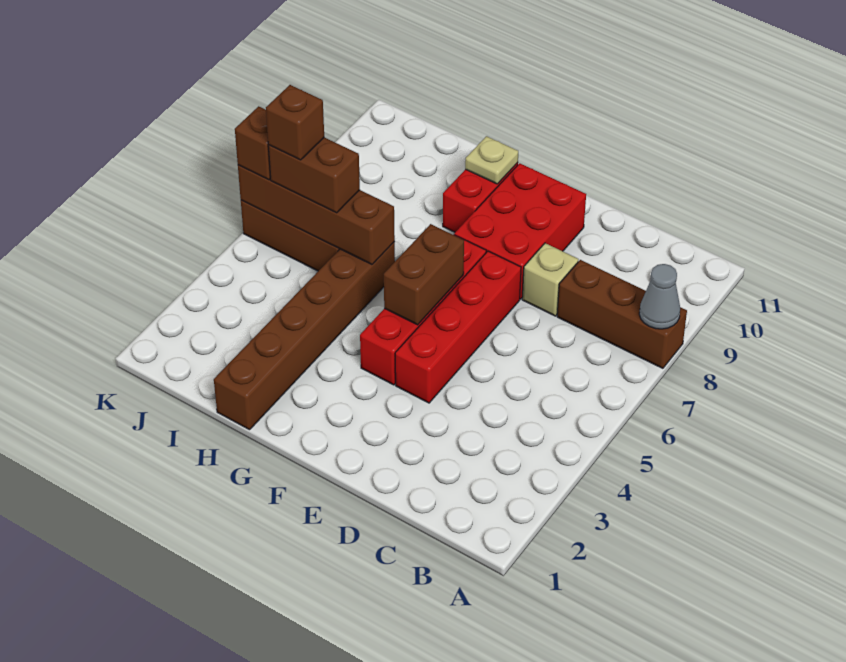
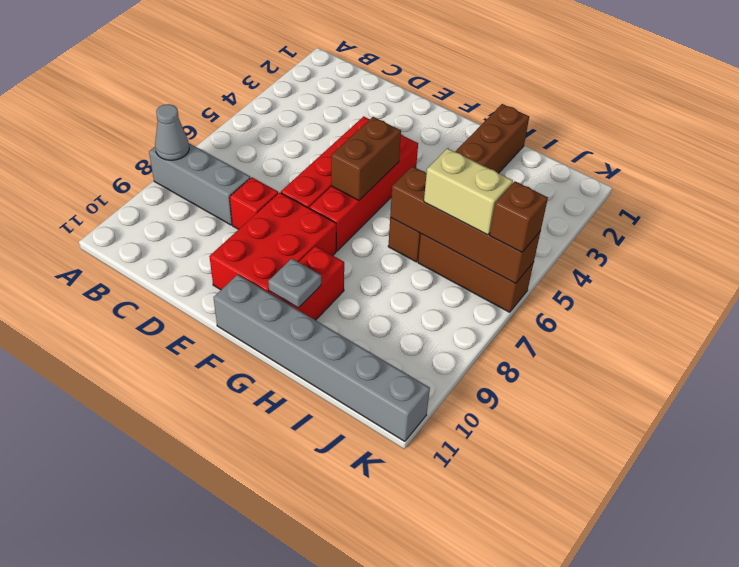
brown 1x3 brick [557,260,687,368] -> grey 1x3 brick [149,143,250,225]
tan 1x1 brick [522,243,578,316] -> red 1x1 brick [230,177,278,229]
none -> grey 1x6 brick [213,275,430,441]
tan 1x1 plate [465,136,518,184] -> grey 1x1 plate [268,258,321,308]
brown 1x2 brick [268,138,360,213] -> tan 1x2 brick [424,148,513,235]
brown 1x1 brick [266,85,324,160] -> none

